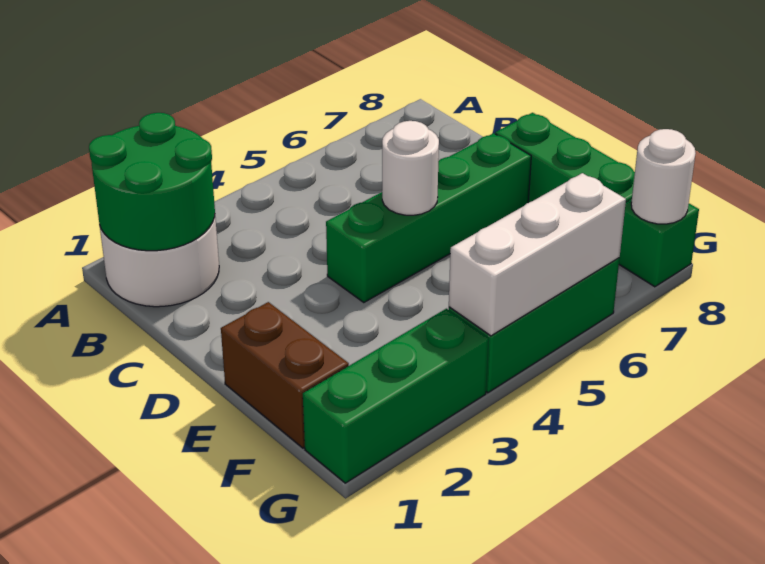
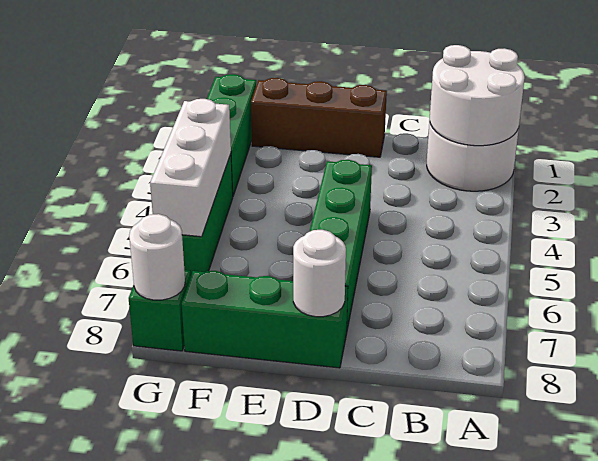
green 2x2 round brick [89,113,215,251] -> white 2x2 round brick [430,45,525,146]
white 1x1 round brick [382,121,439,215] -> white 1x1 round brick moved to [293,230,346,317]
brown 1x2 brick [221,302,349,448] -> brown 1x3 brick [251,78,387,157]

